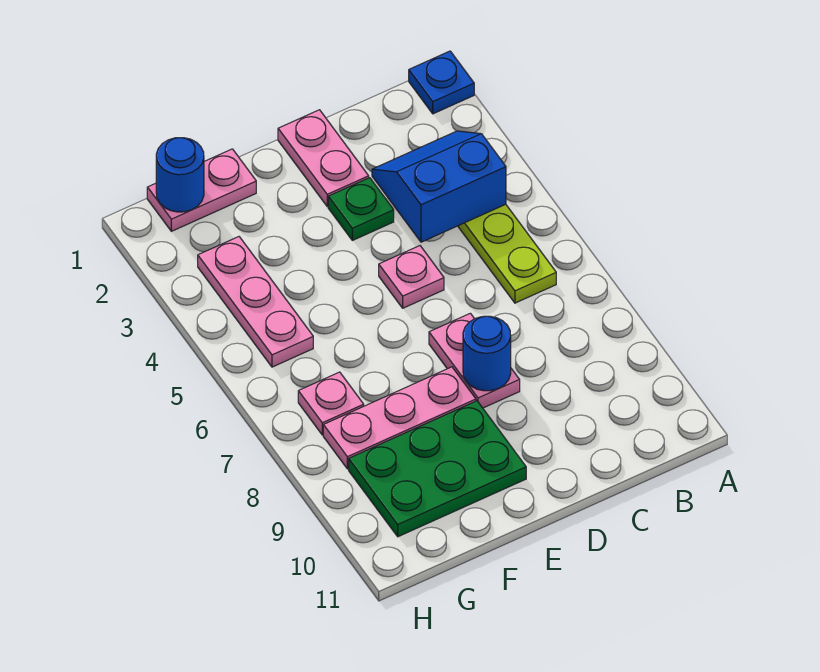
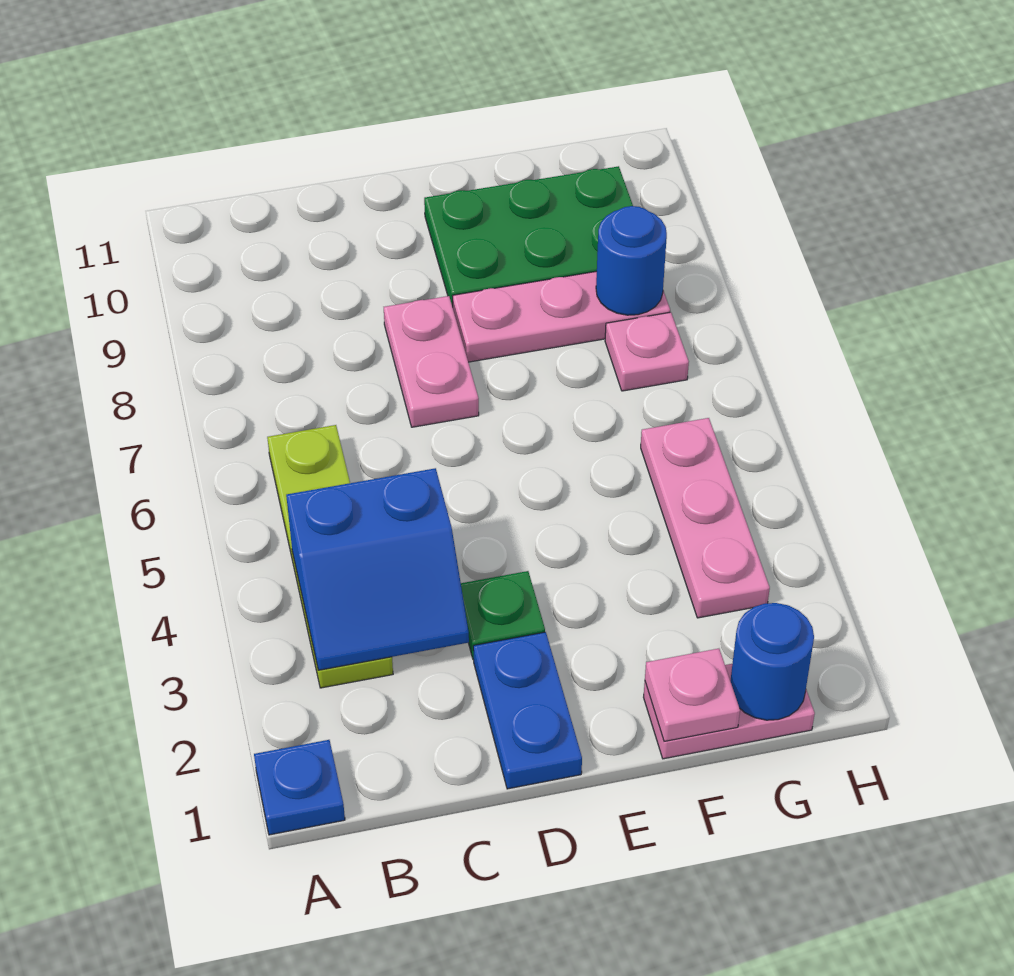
pink 1x2 plate [278,110,369,206] -> blue 1x2 plate [473,632,582,789]
pink 1x1 plate [379,246,444,308] -> pink 1x1 plate moved to [645,649,740,741]
blue 1x1 round brick [463,316,511,391] -> blue 1x1 round brick moved to [596,206,667,315]

